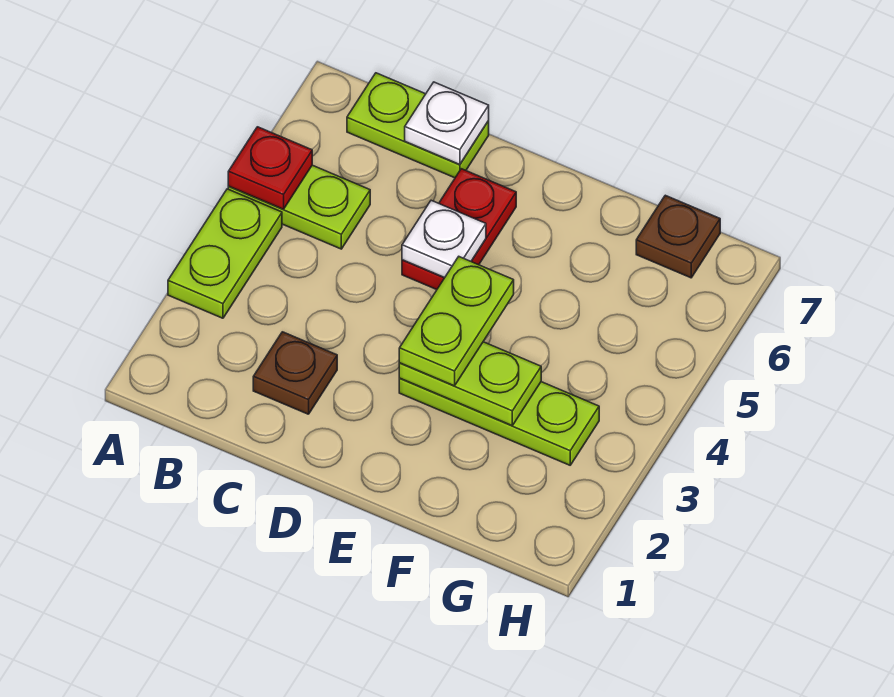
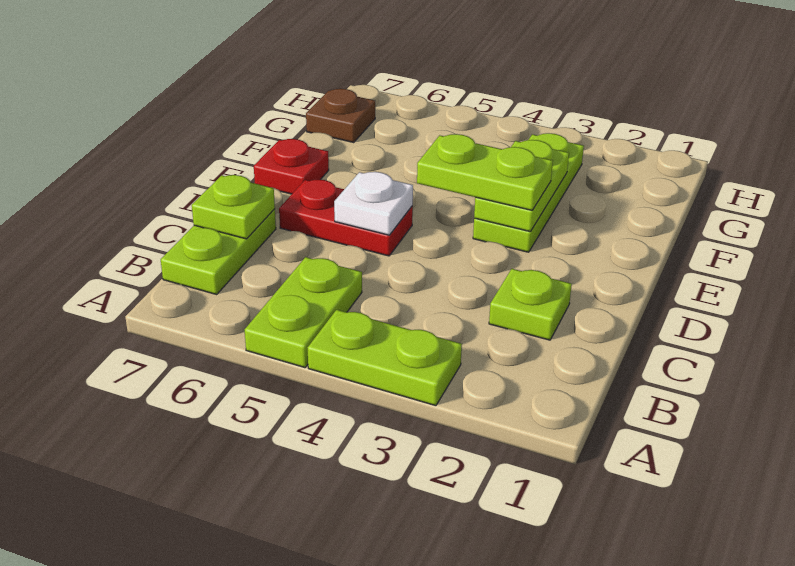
red 1x1 plate [228,127,312,209] -> red 1x1 plate moved to [254,139,329,194]
brown 1x1 plate [253,332,337,414] -> lime 1x1 plate [489,269,572,340]
white 1x1 plate [405,82,489,165] -> lime 1x1 plate [192,175,275,239]

